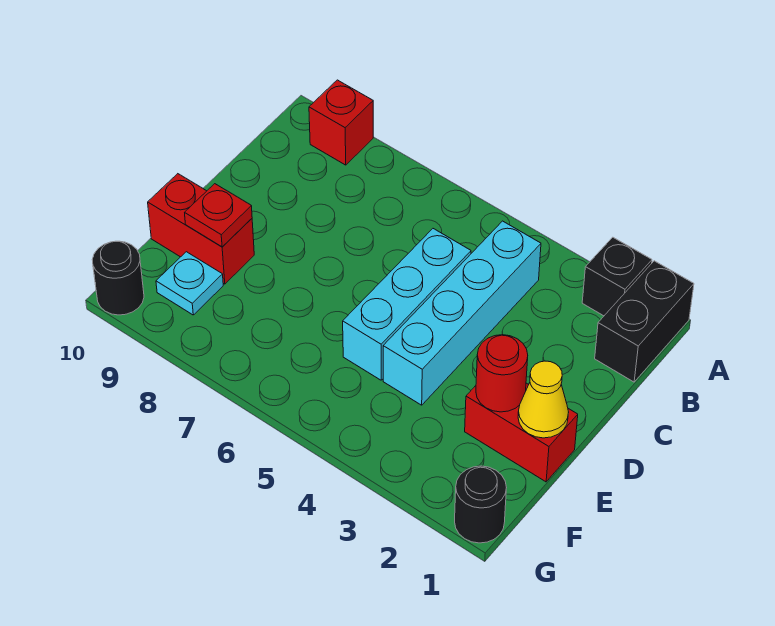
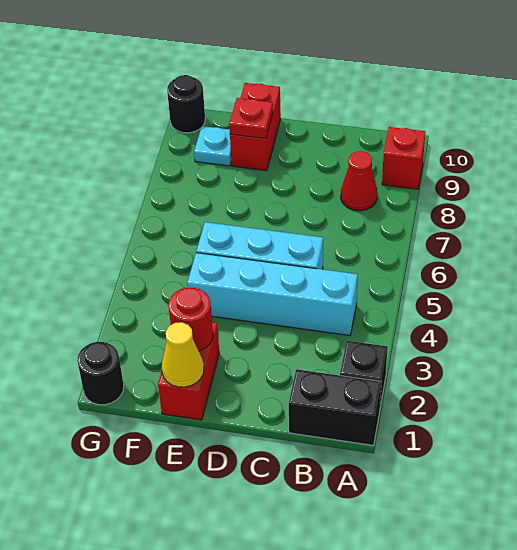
none -> red 1x1 cone [341,151,378,211]

